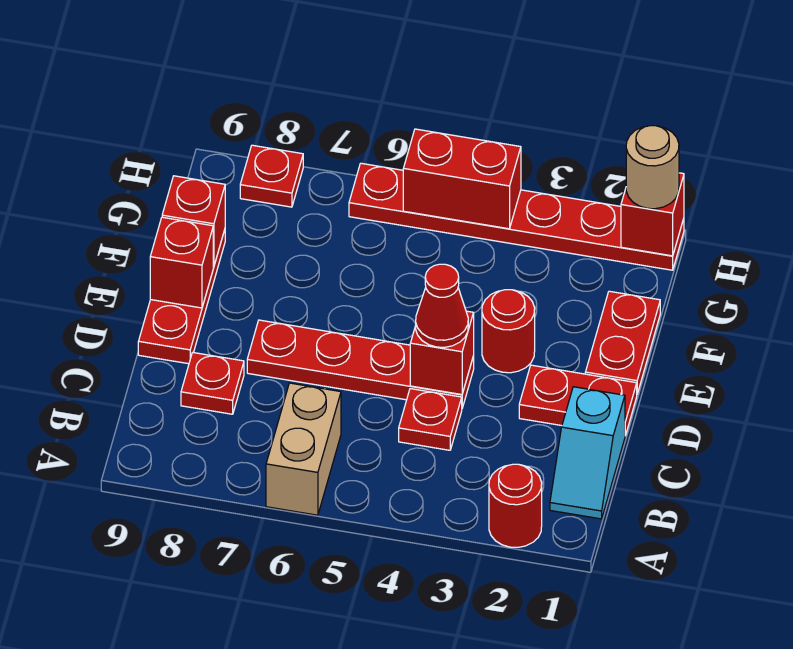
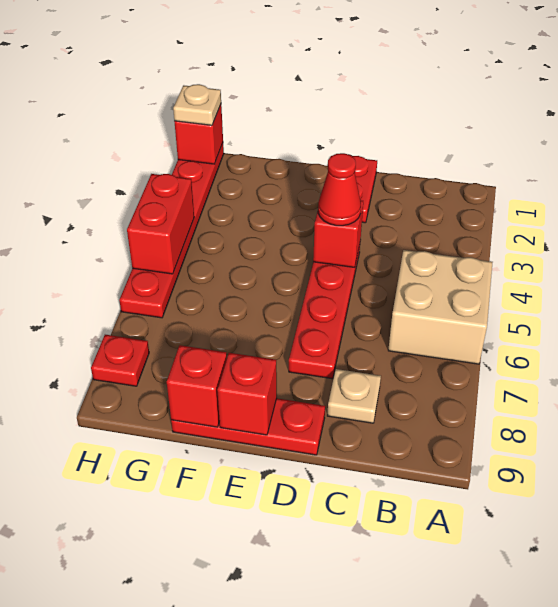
red 1x1 round brick [489,464,542,547] -> none
tan 1x2 brick [266,383,341,515] -> tan 2x2 brick [388,250,493,364]
cyan 1x2 slope [550,387,625,519] -> none
red 1x1 plate [399,389,462,450] -> none
red 1x1 plate [181,353,244,414] -> tan 1x1 plate [327,369,381,423]
red 1x2 plate [585,291,660,394] -> none
red 1x1 round brick [482,290,535,373] -> none
tan 1x1 round brick [626,126,679,209] -> tan 1x1 plate [173,84,221,125]

